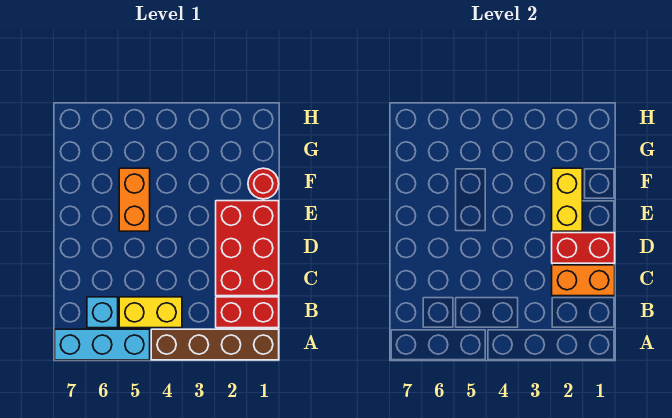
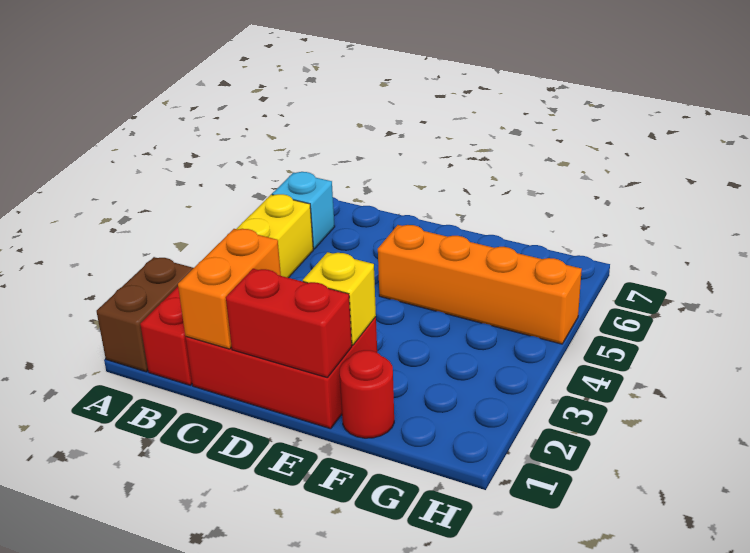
brown 1x4 brick [151,329,279,360] -> brown 1x2 brick [97,257,193,372]
cyan 1x3 brick [55,329,150,360] -> none
red 1x2 brick [552,233,615,263] -> red 1x2 brick turned to [226,269,352,377]
yellow 1x2 brick [552,168,582,231] -> yellow 1x1 brick [303,252,376,345]
orange 1x2 brick [119,168,150,231] -> orange 1x4 brick [378,225,582,344]

